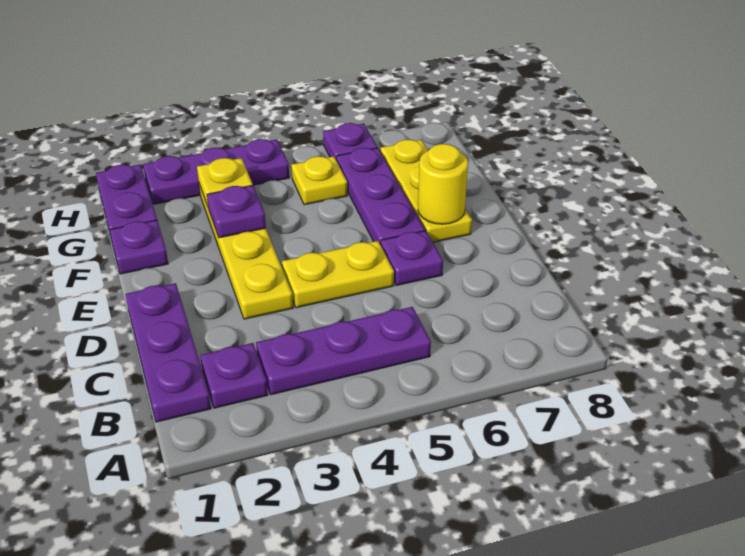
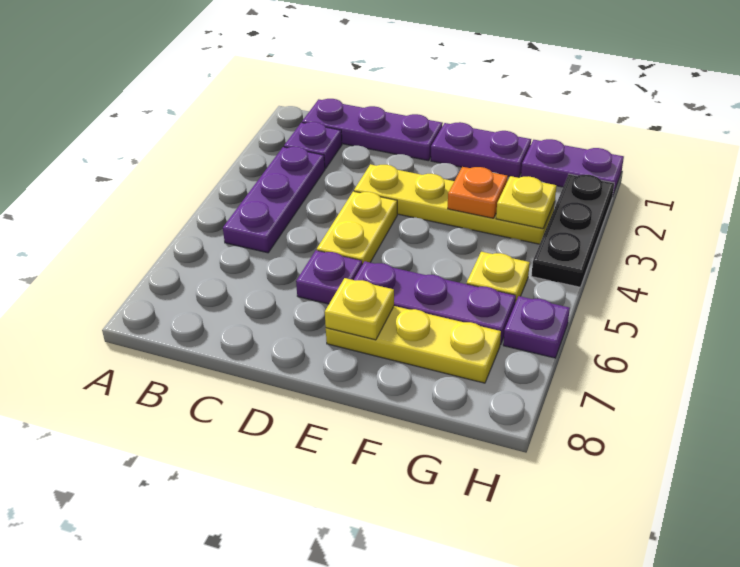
yellow 1x1 round brick [418,144,468,224] -> yellow 1x1 plate [325,278,394,340]
purple 1x1 plate [110,220,168,274] -> purple 1x2 plate [431,122,531,178]
purple 1x1 plate [207,185,266,238] -> orange 1x1 plate [448,167,508,218]
purple 1x3 plate [143,139,289,204] -> black 1x3 plate [531,174,614,287]

